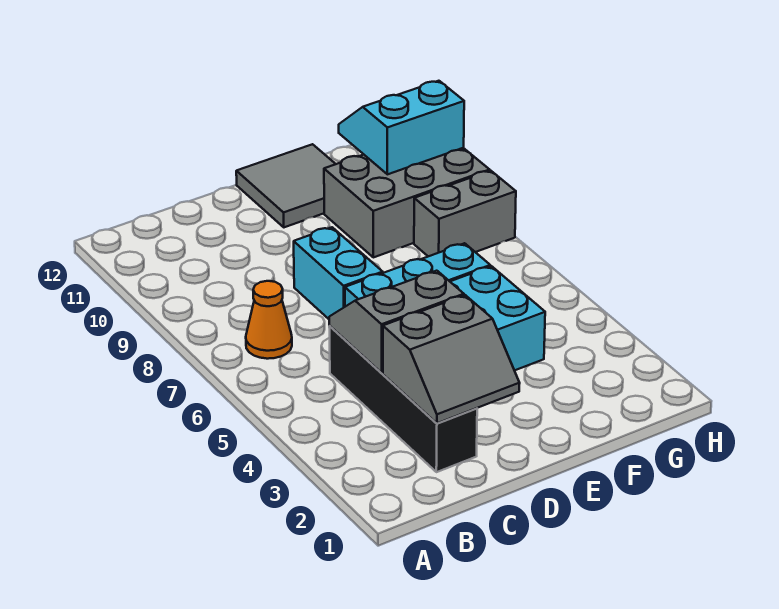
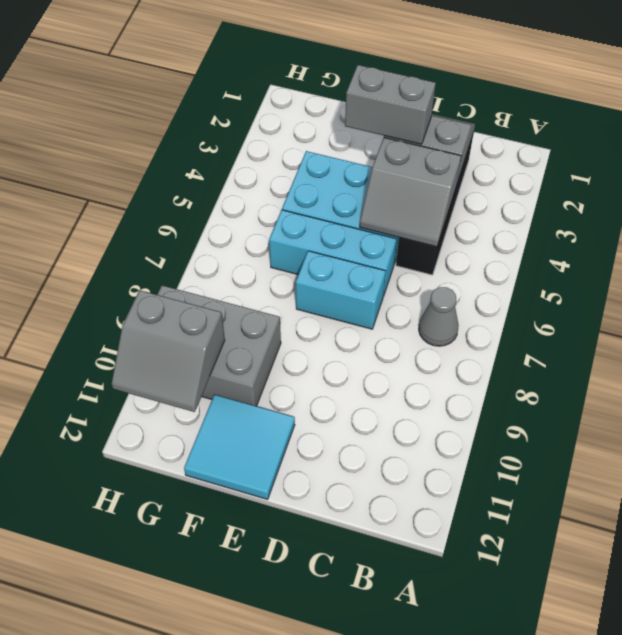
orange 1x1 cone [246,281,292,359] -> grey 1x1 cone [419,287,459,346]
cyan 1x2 brick [294,227,383,319] -> cyan 1x2 brick turned to [296,251,386,329]
grey 2x2 tile [236,144,335,227] -> cyan 2x2 tile [184,395,295,499]
grey 1x2 brick [414,171,516,256] -> grey 1x2 brick moved to [345,65,436,144]
cyan 2x2 slope [339,81,464,174] -> grey 2x2 slope [112,290,225,412]

